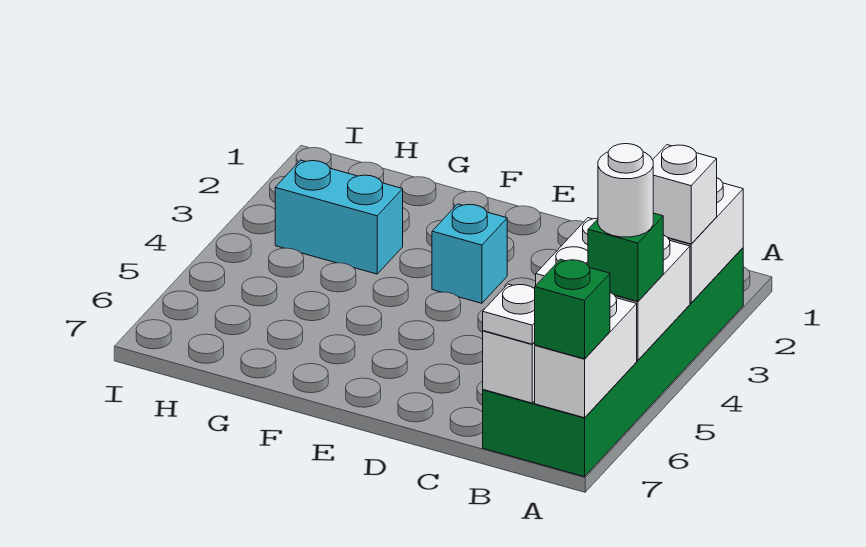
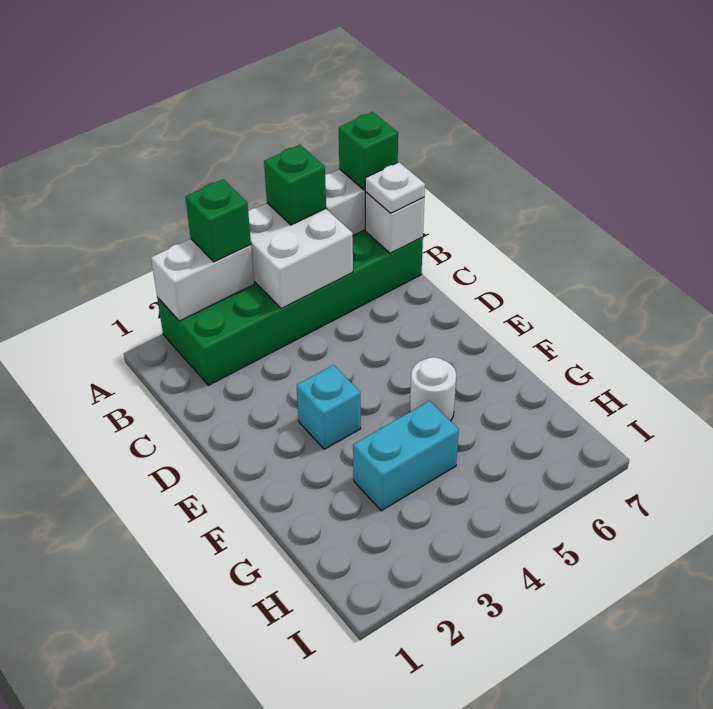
white 1x1 brick [653,145,717,244] -> green 1x1 brick [185,179,251,262]
white 1x1 round brick [598,144,653,237] -> white 1x1 round brick moved to [410,357,456,421]
cyan 1x2 brick [275,160,403,274] -> cyan 1x2 brick turned to [353,401,459,511]

